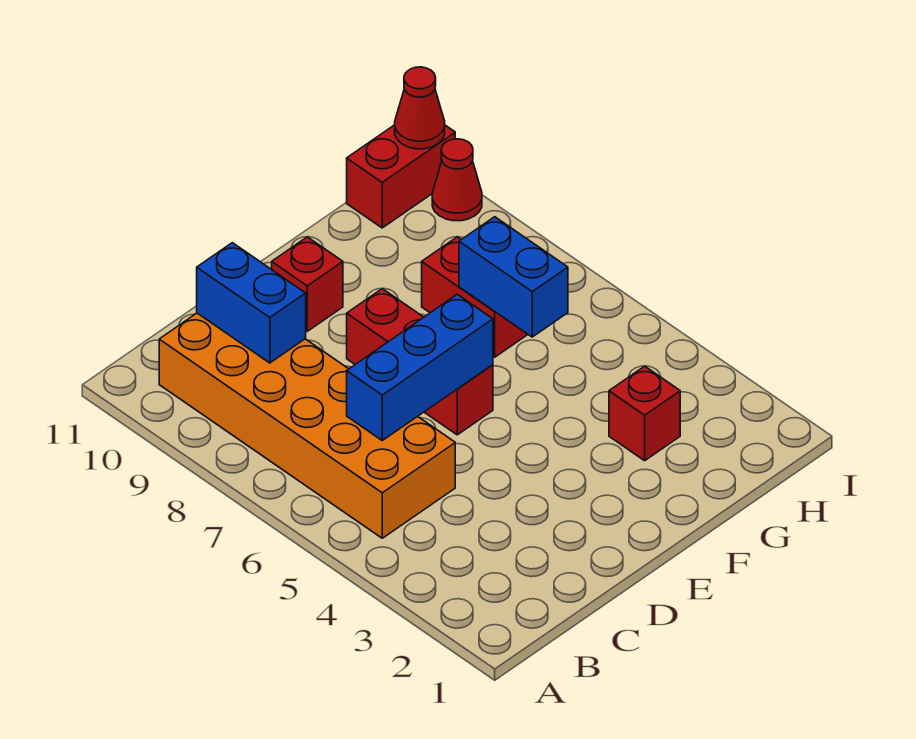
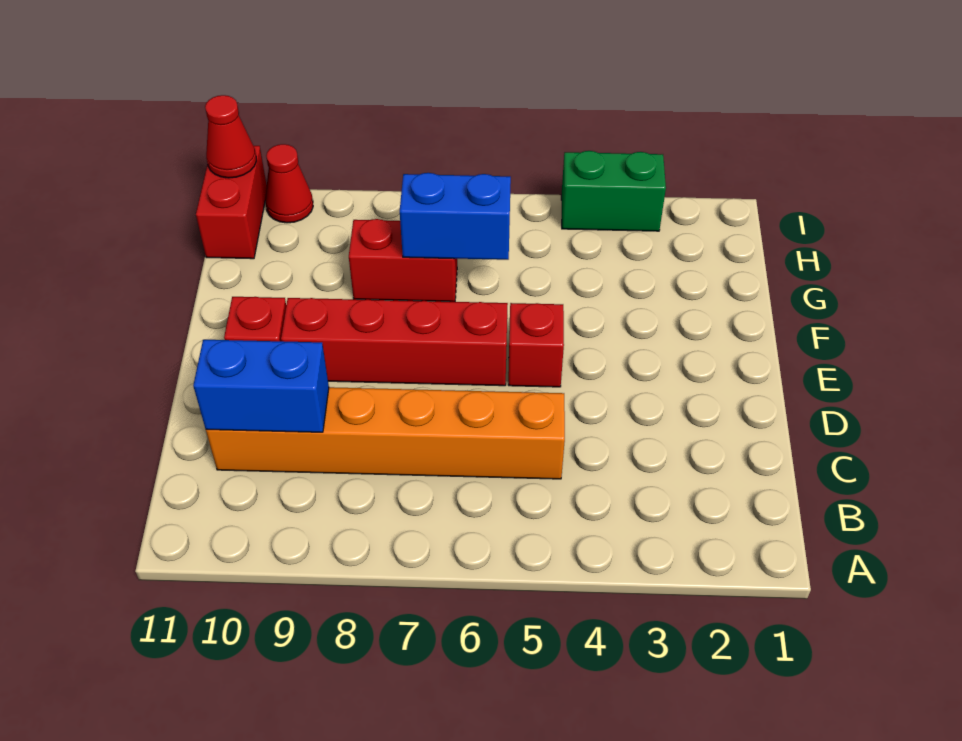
orange 2x6 brick [159,313,455,538] -> orange 1x6 brick [206,387,565,479]
blue 1x3 brick [347,294,493,440] -> none
red 1x3 brick [347,289,493,435] -> red 1x4 brick [281,298,508,386]
red 1x1 brick [609,366,680,461] -> red 1x1 brick moved to [508,303,564,387]
none -> green 1x2 brick [561,151,666,231]

